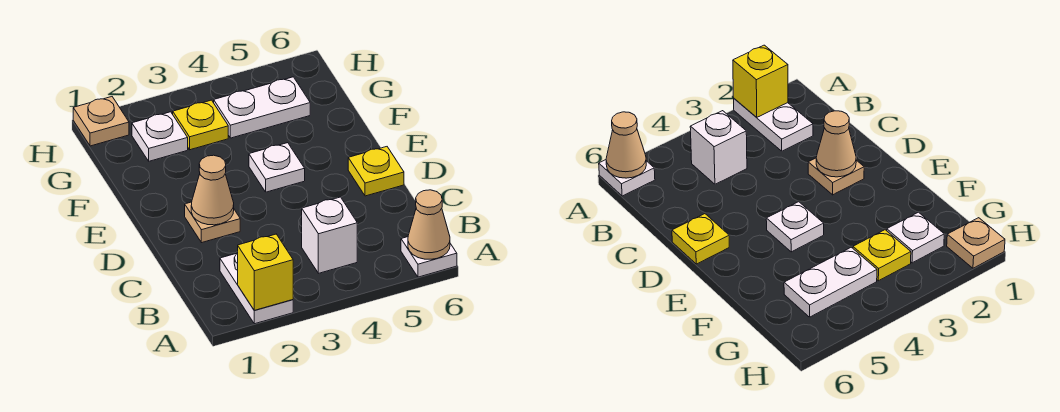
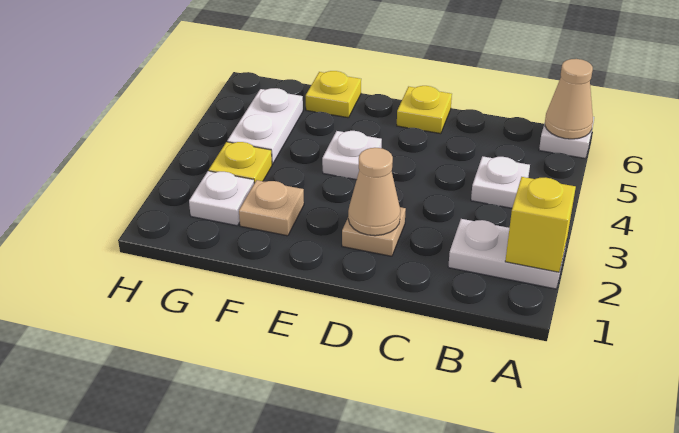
white 1x1 brick [302,197,357,273] -> white 1x1 plate [471,156,530,208]
none -> yellow 1x1 plate [306,71,361,118]
tan 1x1 plate [73,97,129,146] -> tan 1x1 plate moved to [239,180,304,236]

